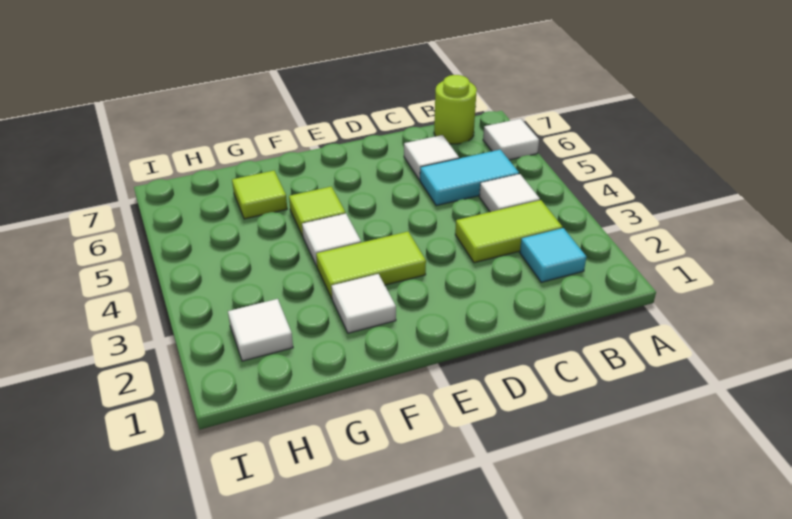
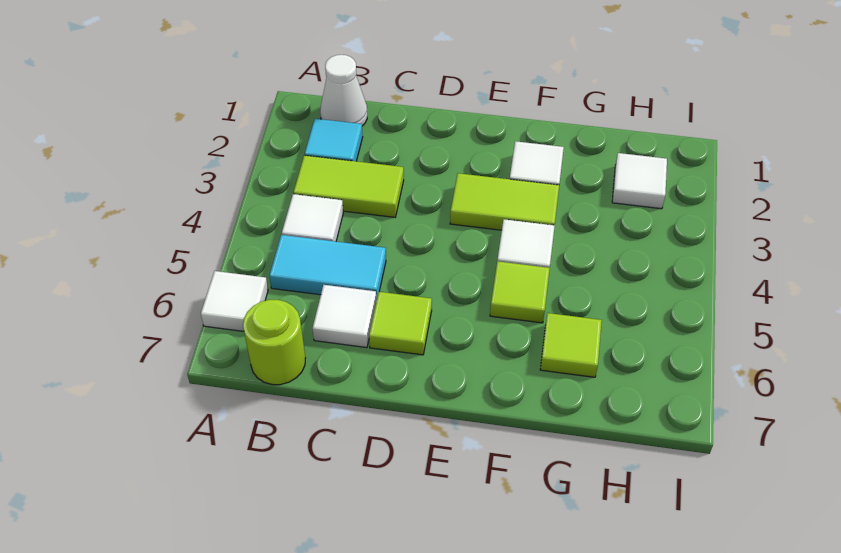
none -> white 1x1 cone [320,55,367,126]
none -> lime 1x1 tile [369,292,432,355]

